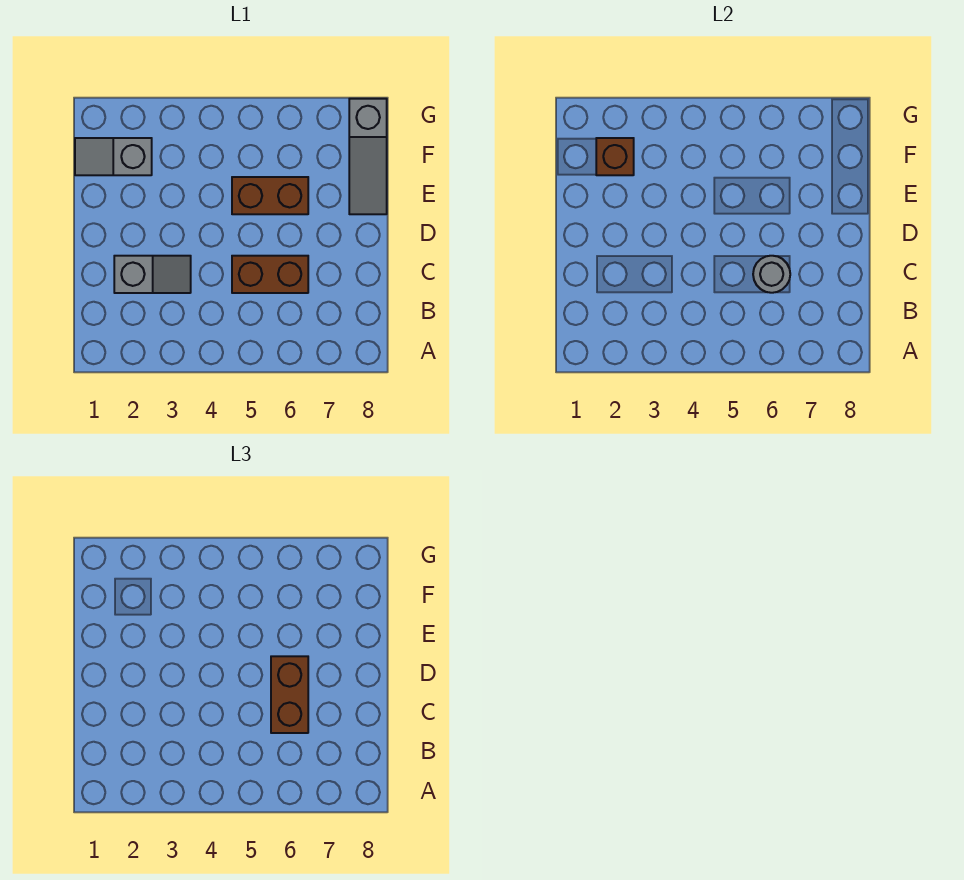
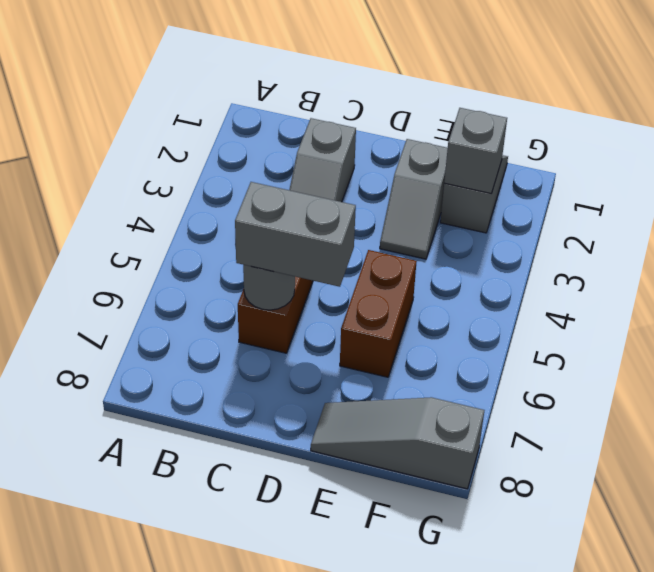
brown 1x2 brick [271,656,308,733] -> grey 1x2 brick [235,182,356,287]
none -> grey 1x2 slope [380,139,448,259]
brown 1x1 brick [596,138,634,175] -> grey 1x1 brick [444,108,507,194]

